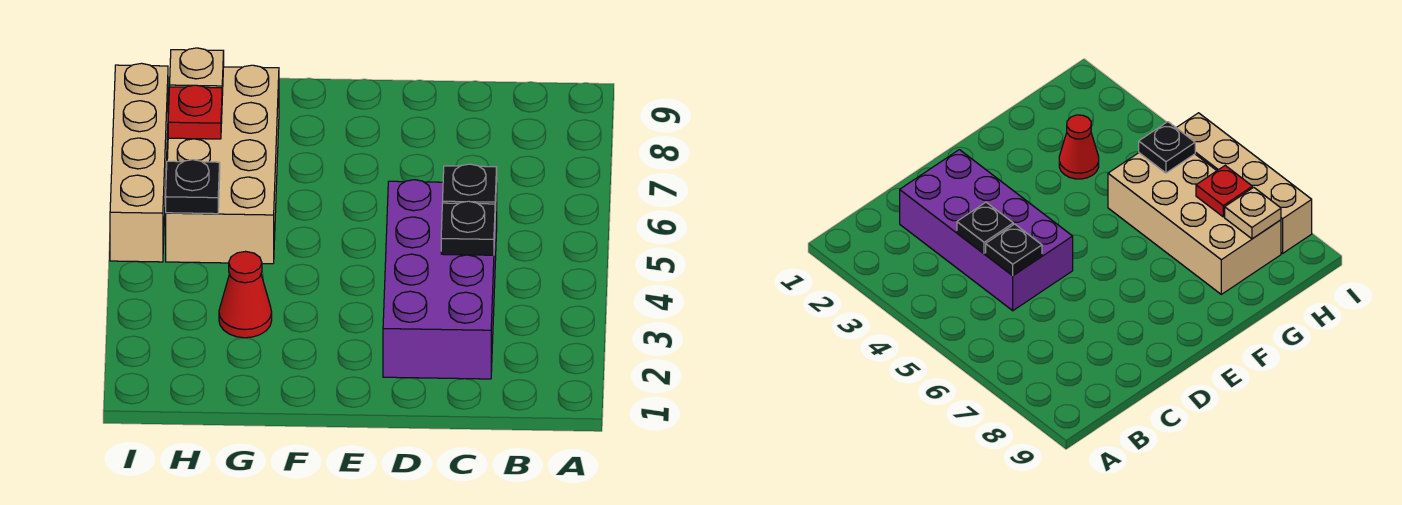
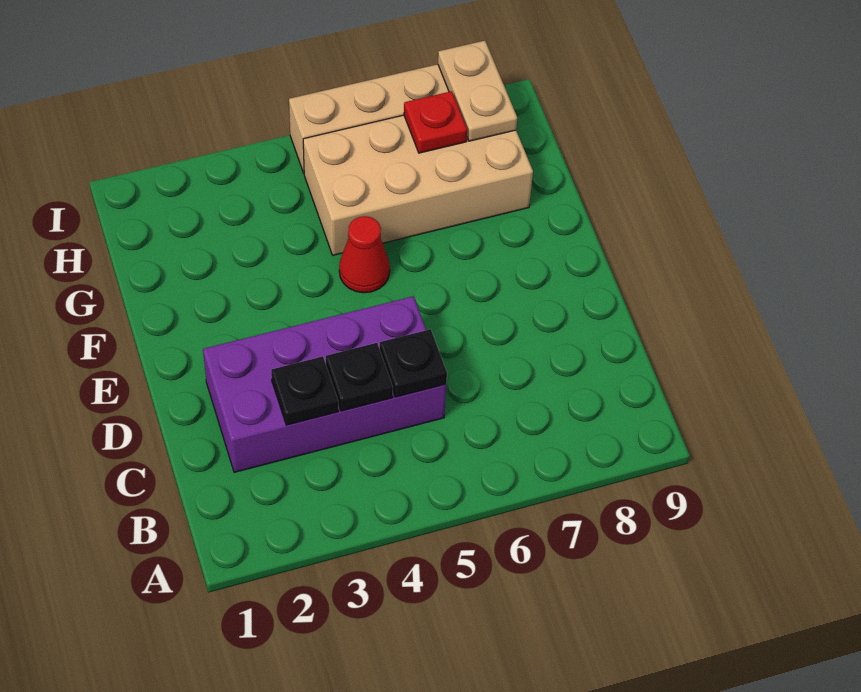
red 1x1 cone [219,251,272,338] -> red 1x1 cone moved to [339,216,390,293]
black 1x1 plate [166,160,220,214] -> black 1x1 plate moved to [271,356,338,425]
tan 1x1 plate [170,48,224,95] -> tan 1x2 plate [438,41,517,141]

